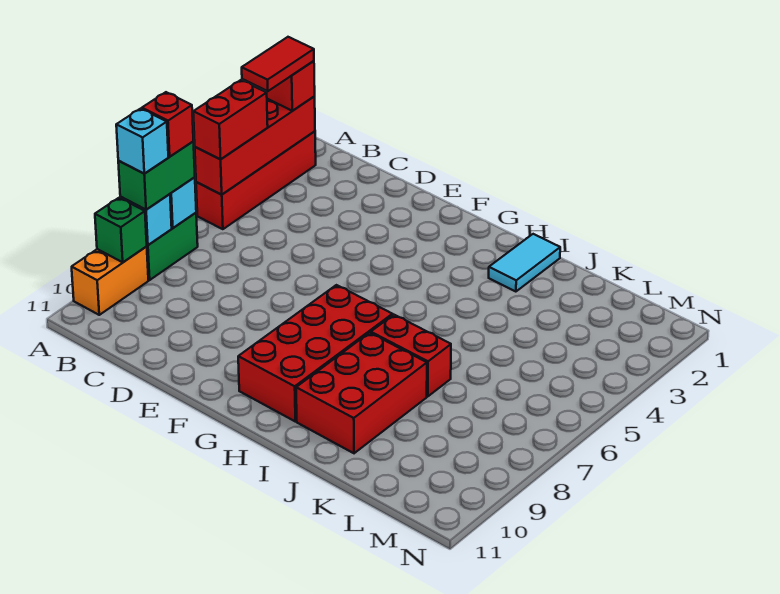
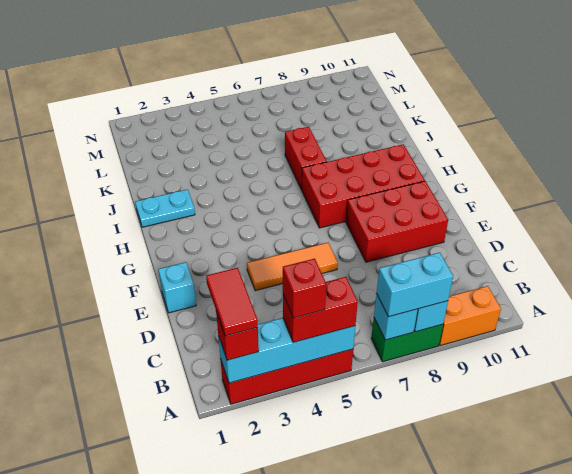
red 1x4 brick [195,97,315,195] -> cyan 1x4 brick [218,318,355,383]
red 1x2 tile [242,37,314,91] -> red 1x2 tile turned to [206,268,258,336]
green 1x2 brick [118,142,195,210] -> cyan 1x2 brick [377,253,453,317]
red 1x1 brick [142,92,193,157] -> red 1x1 brick moved to [283,259,326,318]
cyan 1x1 brick [116,109,168,173] -> cyan 1x1 brick moved to [158,262,196,313]
green 1x1 brick [95,198,147,262] -> none
none -> orange 1x3 tile [247,243,338,291]
cyan 1x2 tile [489,234,560,292] -> cyan 1x2 plate [135,190,195,227]
red 2x3 brick [296,333,427,453] -> red 2x3 brick moved to [346,181,448,262]

